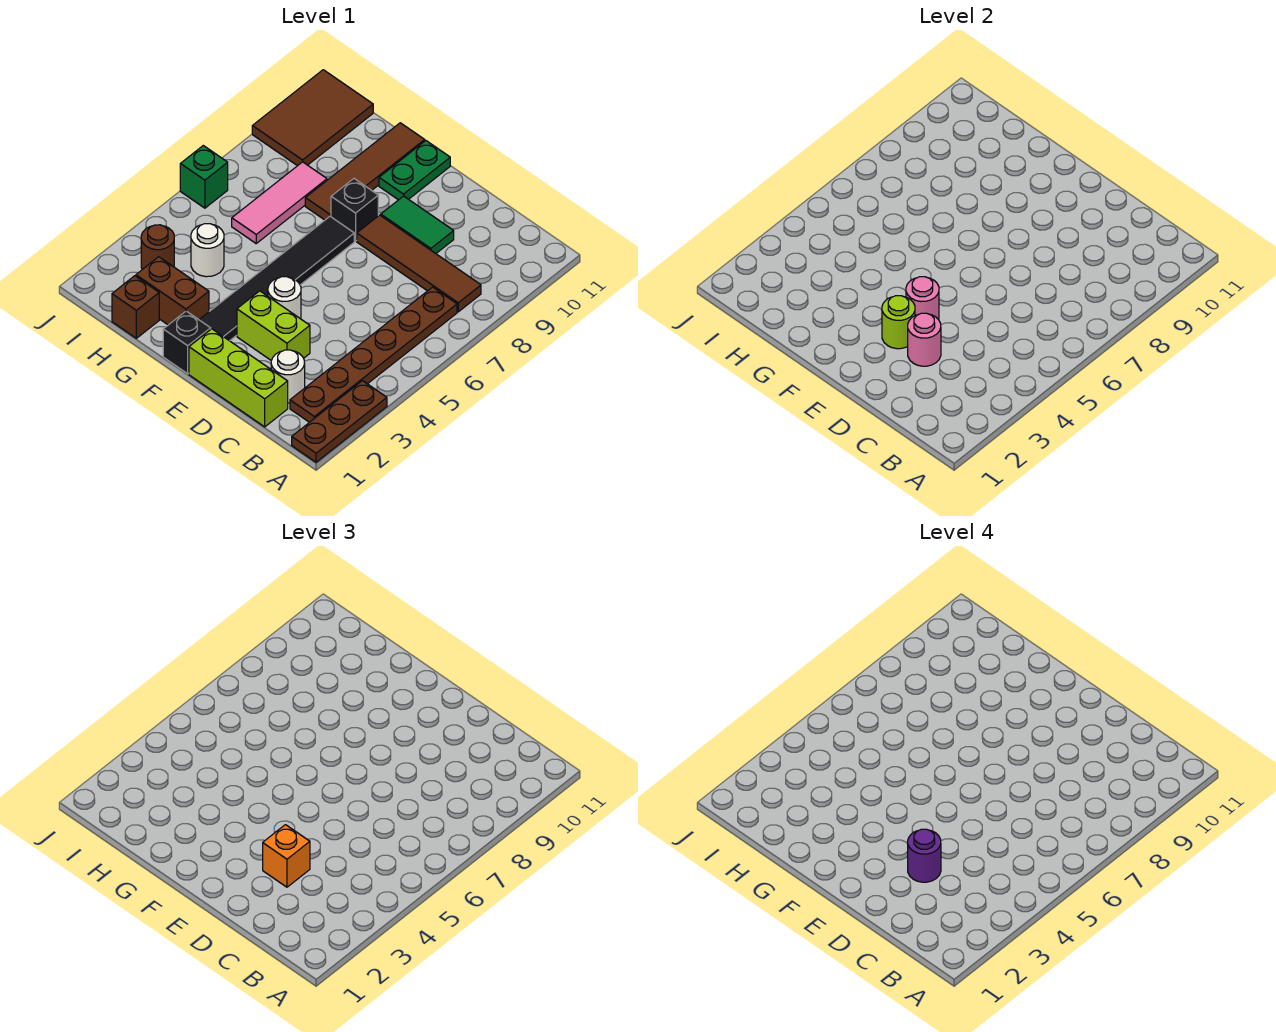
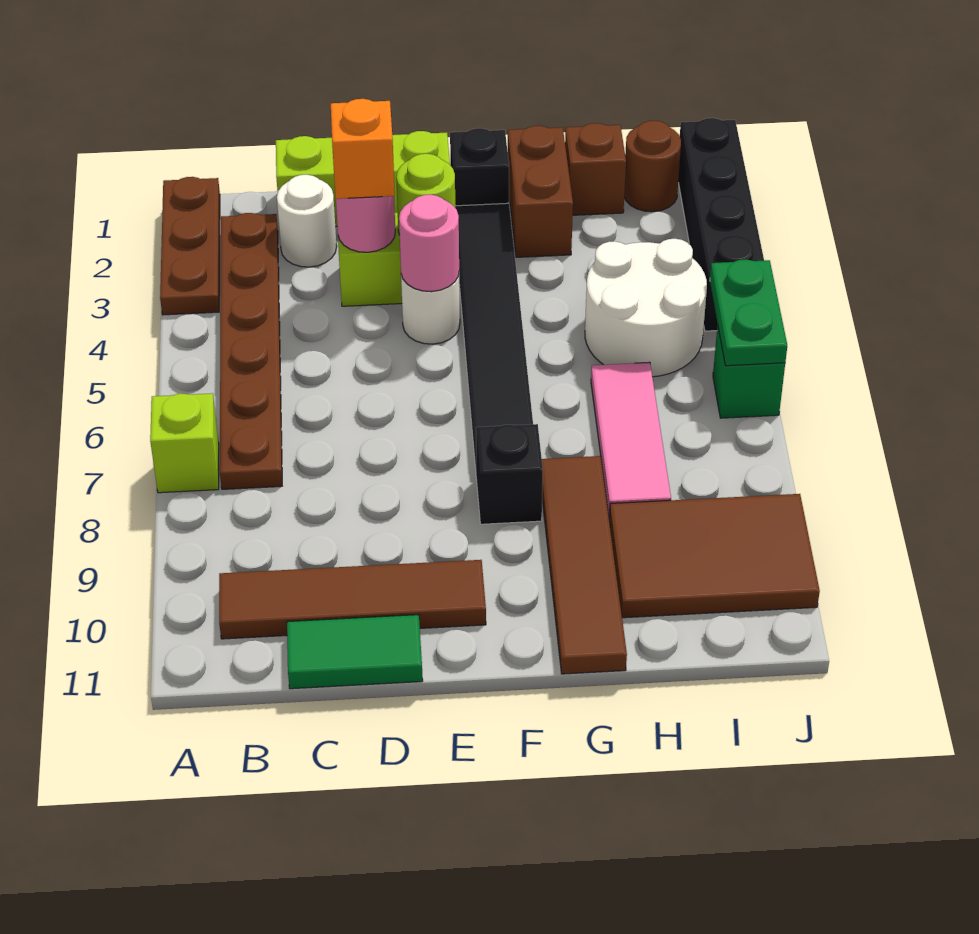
none -> lime 1x1 brick [150,393,219,493]
brown 1x4 tile [357,215,481,312] -> brown 1x4 tile moved to [219,560,486,639]
purple 1x1 round brick [908,829,941,882] -> none
green 1x2 tile [381,196,454,253] -> green 1x2 tile moved to [287,615,423,689]
green 1x2 plate [379,141,450,200] -> green 1x2 plate moved to [710,260,787,366]
brown 1x2 brick [136,257,209,325] -> brown 1x2 brick turned to [508,126,573,257]
white 1x1 round brick [191,224,224,277] -> white 2x2 round brick [585,239,707,377]
brown 1x1 round brick [141,225,174,269] -> brown 1x1 round brick moved to [624,121,681,212]
brown 2x3 tile [252,70,373,166] -> brown 2x3 tile turned to [609,494,820,618]
none -> black 1x4 brick [678,118,764,331]

